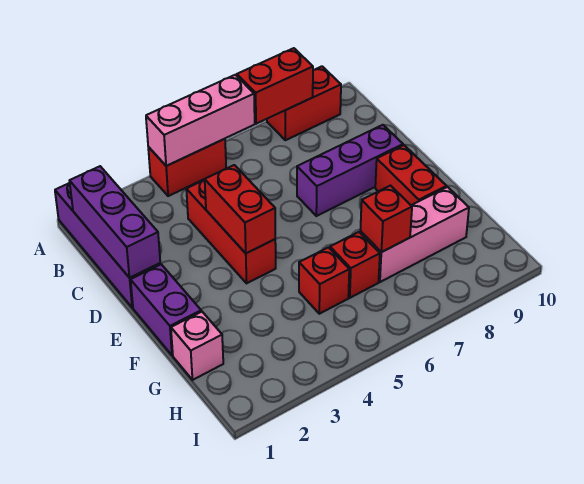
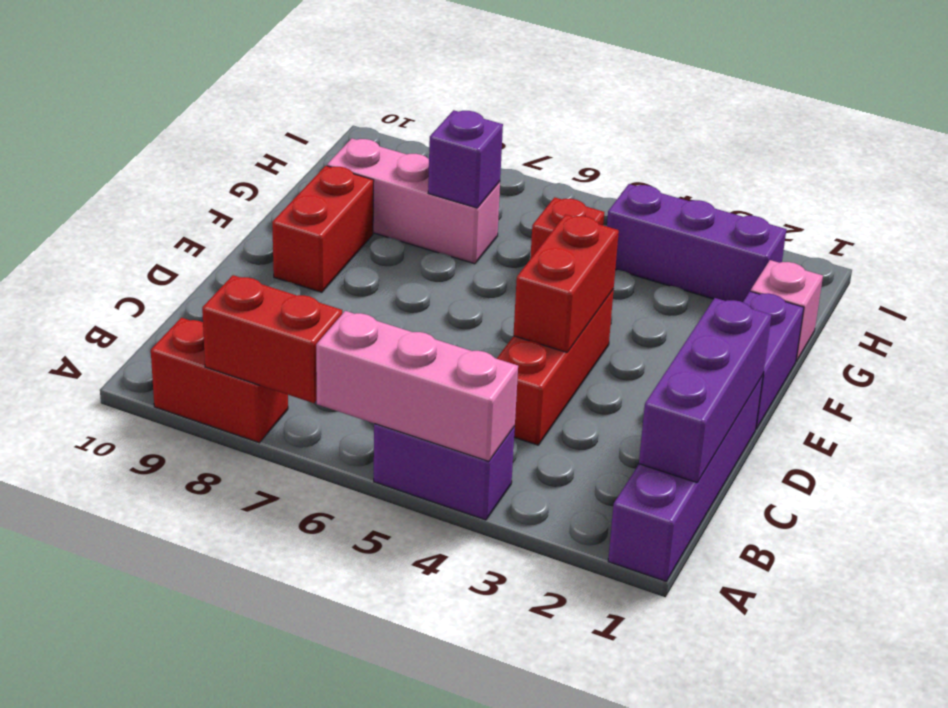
red 1x2 brick [148,139,226,196] -> purple 1x2 brick [374,424,515,520]
purple 1x3 brick [297,125,403,216] -> purple 1x3 brick moved to [607,184,786,302]
red 1x1 brick [330,232,380,298] -> none
red 1x1 brick [360,186,412,252] -> purple 1x1 brick [428,110,503,208]

